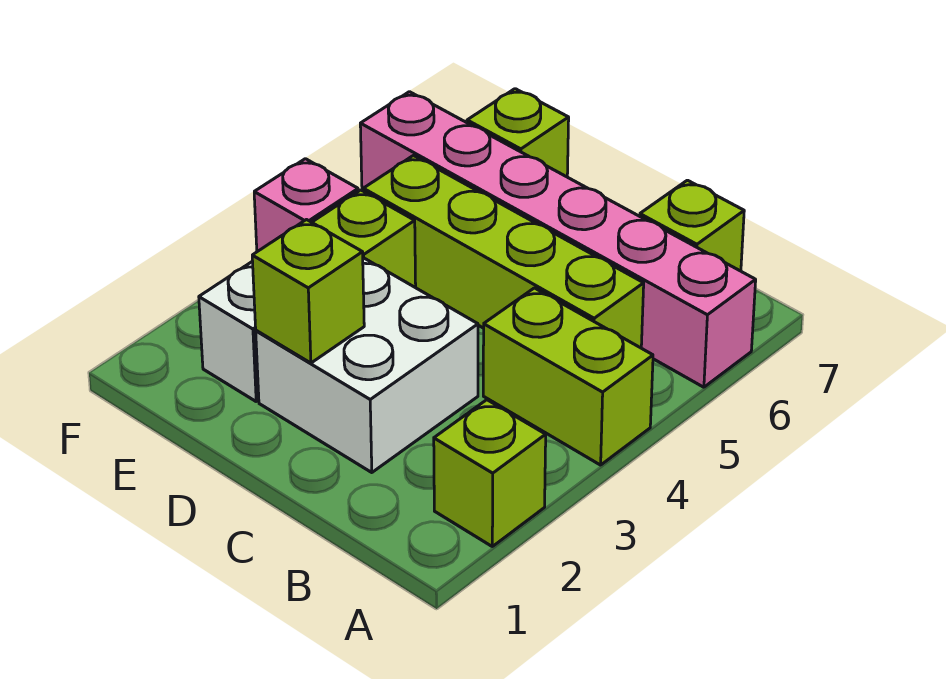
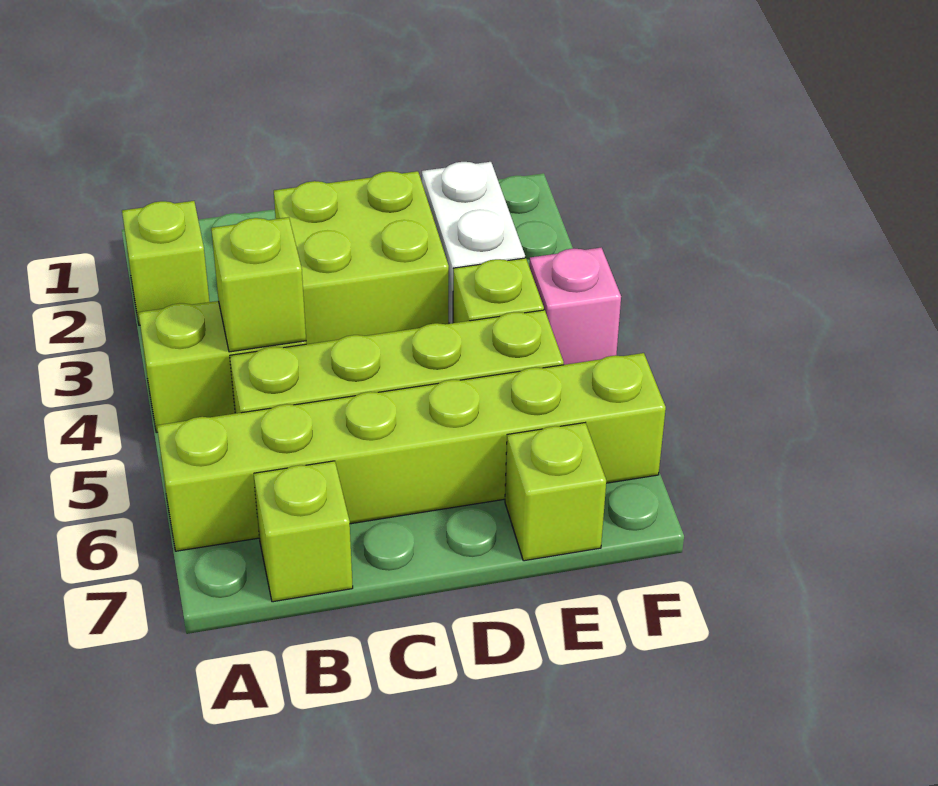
pink 1x6 brick [360,92,756,387] -> lime 1x6 brick [157,353,666,551]
white 2x2 brick [256,258,478,473] -> lime 2x2 brick [274,171,449,344]
lime 1x1 brick [252,220,364,363] -> lime 1x1 brick moved to [211,217,306,352]

